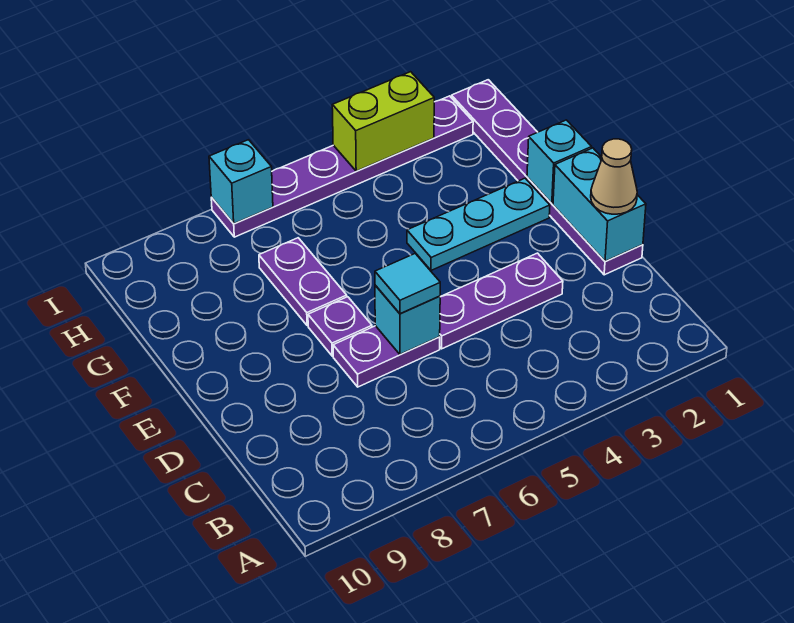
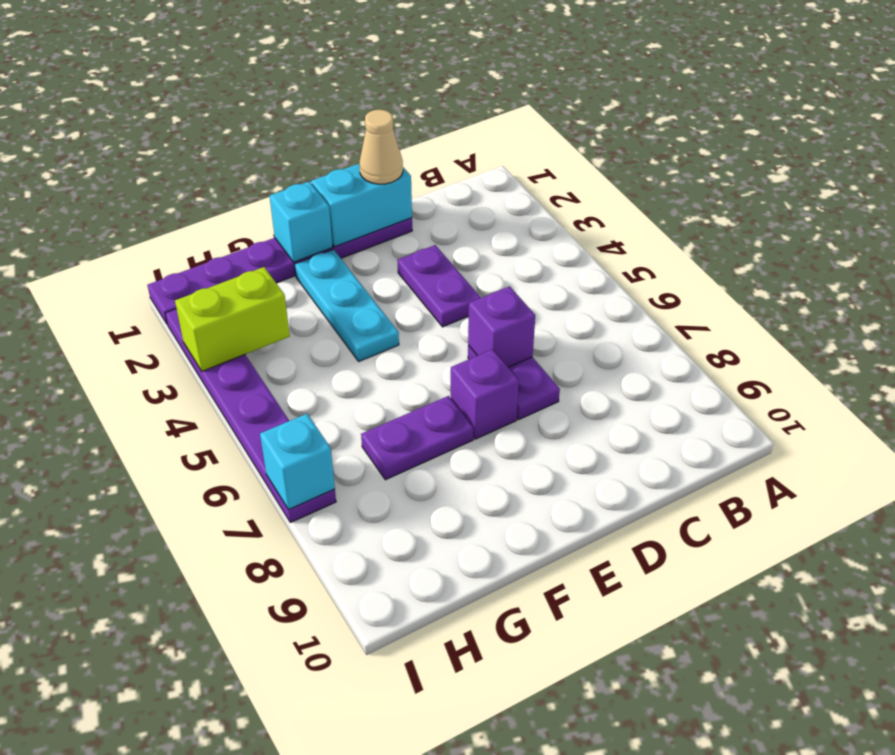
purple 1x3 plate [440,253,563,349] -> purple 1x2 plate [397,245,481,327]
cyan 1x1 brick [375,285,440,355] -> purple 1x1 brick [468,286,535,367]
cyan 1x1 tile [375,254,440,314] -> none
purple 1x1 plate [308,297,372,356] -> purple 1x1 brick [451,349,519,439]
lime 1x2 brick [332,72,434,171] -> lime 1x2 brick turned to [175,267,290,371]

